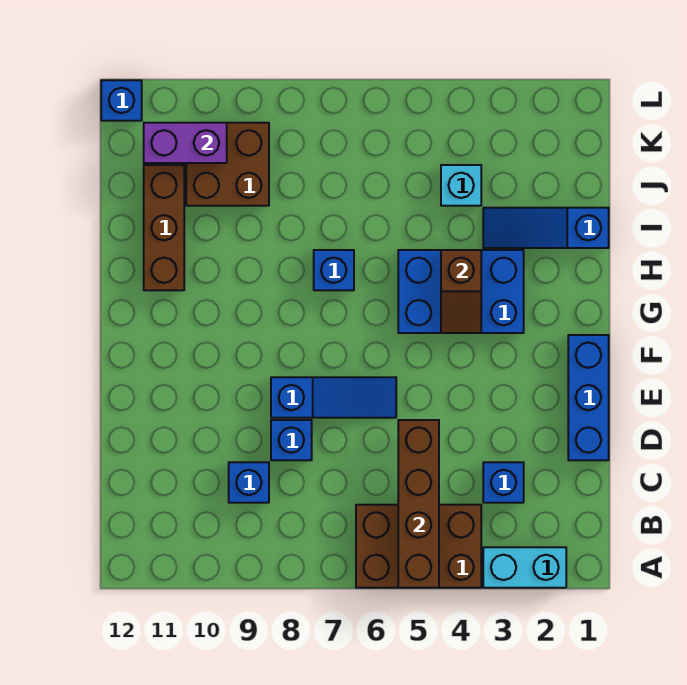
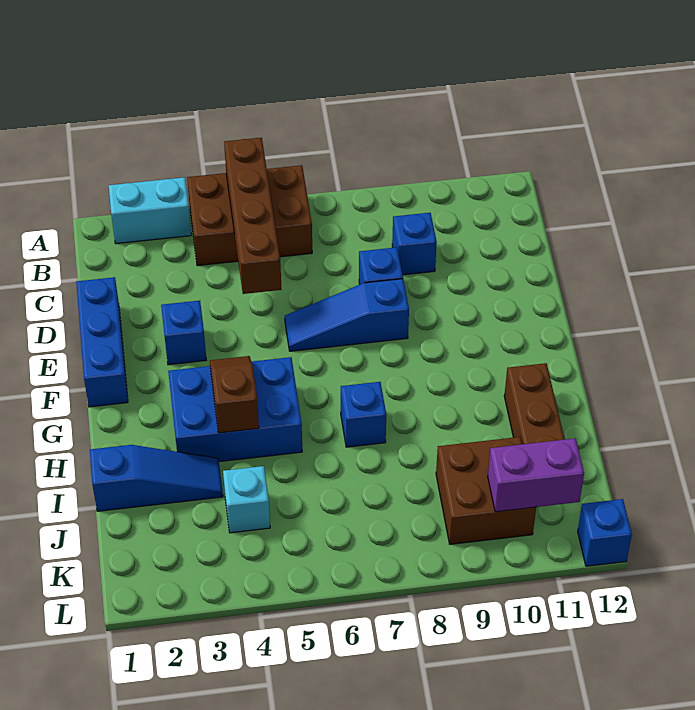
blue 1x1 brick [483,462,524,503] -> blue 1x1 brick moved to [161,301,206,365]

